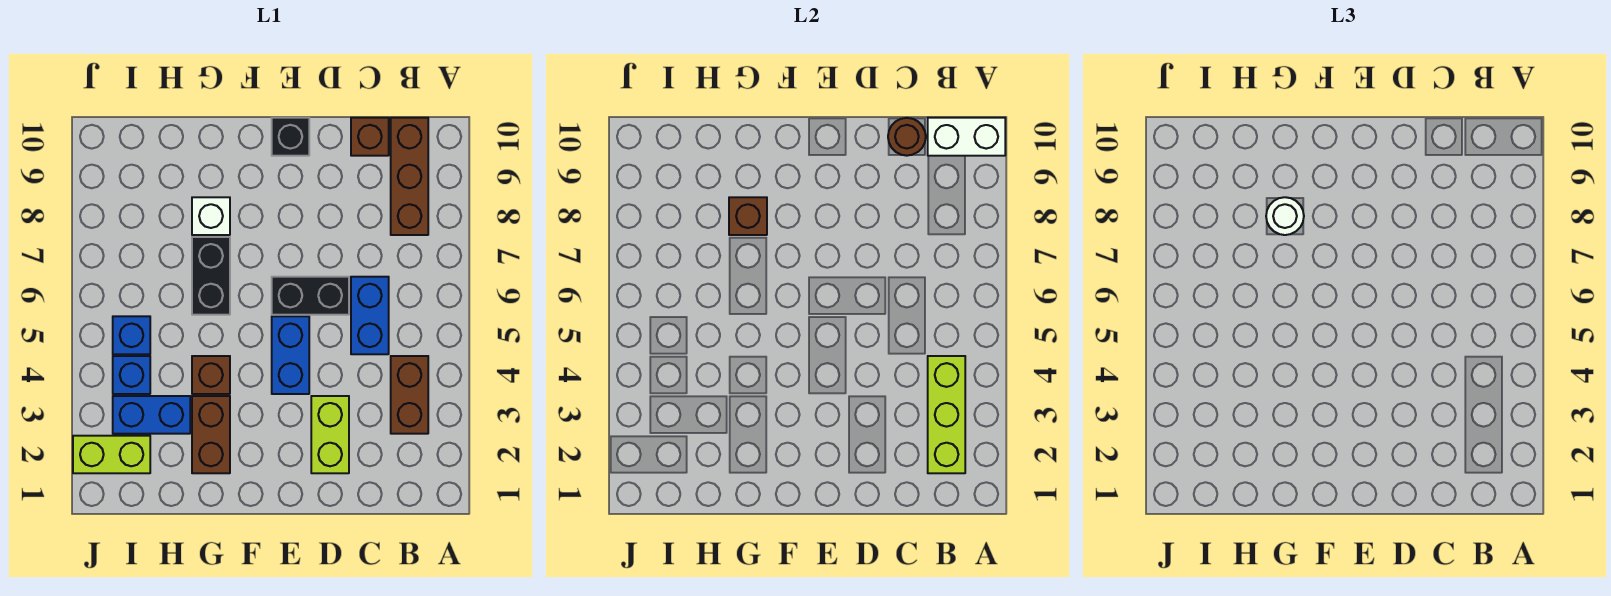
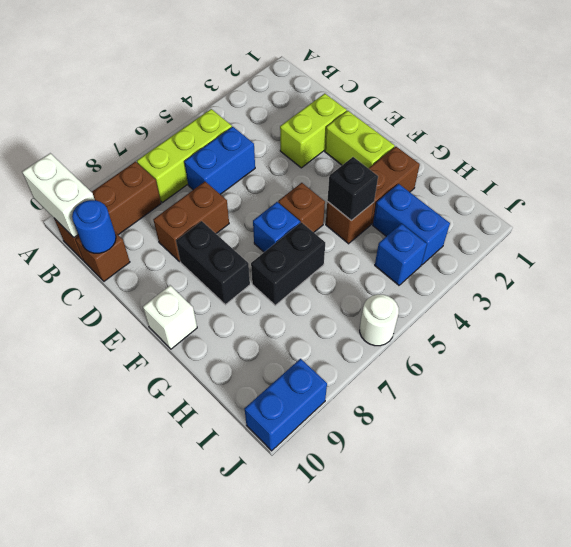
lime 1x3 brick [928,356,965,473] -> lime 1x3 brick moved to [137,109,232,203]
brown 1x2 brick [391,356,428,434] -> brown 1x2 brick moved to [153,182,229,261]
brown 1x1 round brick [888,118,926,156] -> blue 1x1 round brick [72,200,116,253]
black 1x2 brick [272,277,349,315] -> black 1x2 brick moved to [176,221,250,305]
blue 1x2 brick [272,316,309,394] -> blue 1x2 brick moved to [245,359,327,451]
black 1x1 brick [272,118,309,156] -> black 1x1 brick moved to [327,157,378,221]
white 1x1 brick [192,197,230,235] -> white 1x1 brick moved to [143,285,197,349]
brown 1x1 brick [729,197,767,235] -> brown 1x1 brick moved to [278,183,325,232]
white 1x1 round brick [1266,197,1304,235] -> white 1x1 round brick moved to [360,294,399,346]
lime 1x2 brick [73,436,150,473] -> lime 1x2 brick moved to [325,111,395,168]
blue 1x1 brick [113,316,150,354] -> blue 1x1 brick moved to [253,202,300,252]

